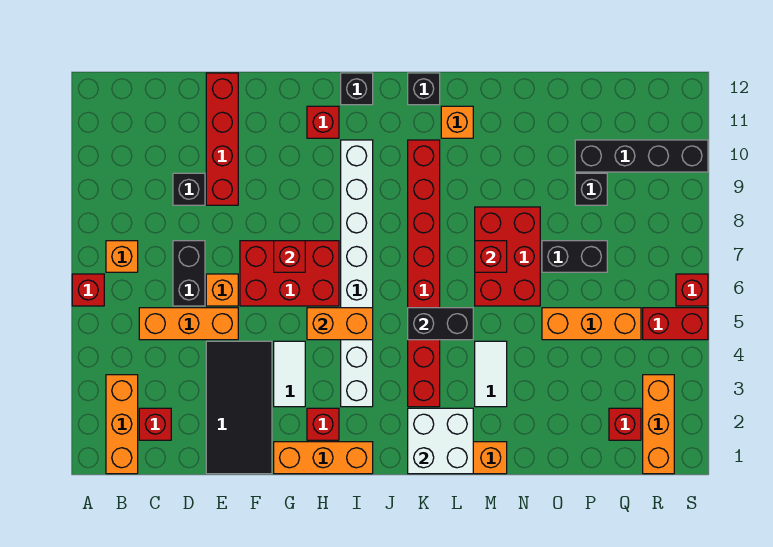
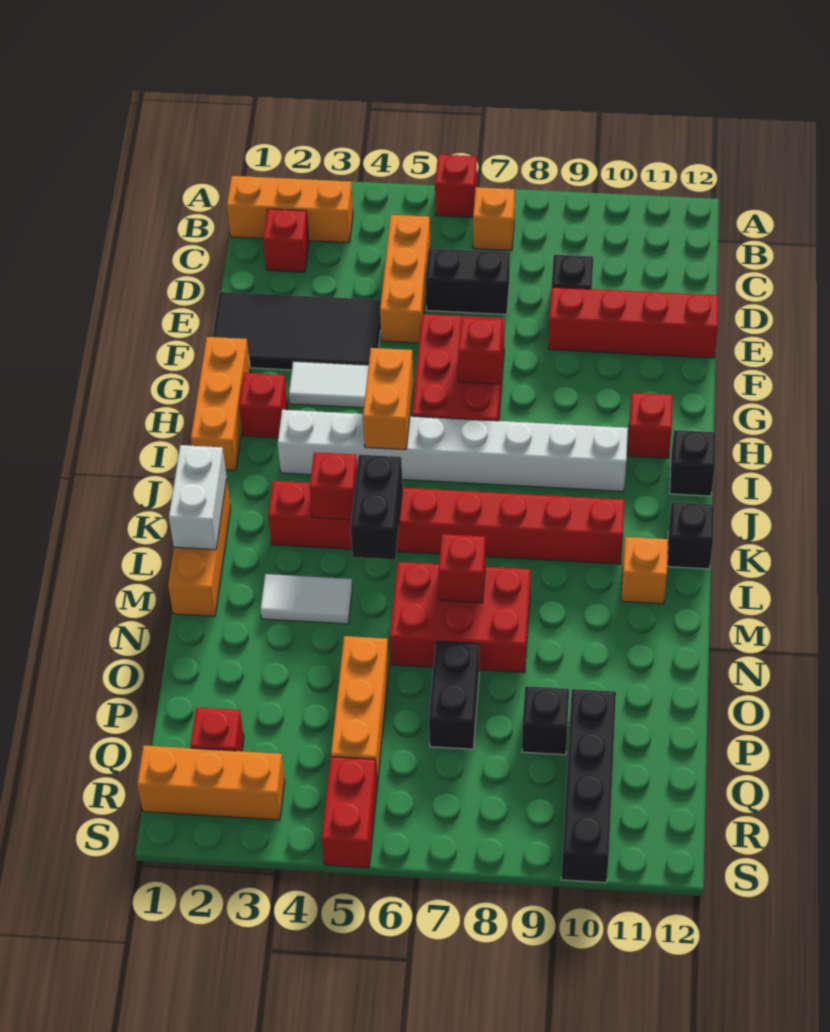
orange 1x1 brick [206,274,238,306] -> none
white 2x2 brick [408,408,473,474] -> white 1x2 brick [169,445,227,550]
red 1x1 brick [676,274,708,306] -> red 1x1 brick moved to [310,452,357,520]

